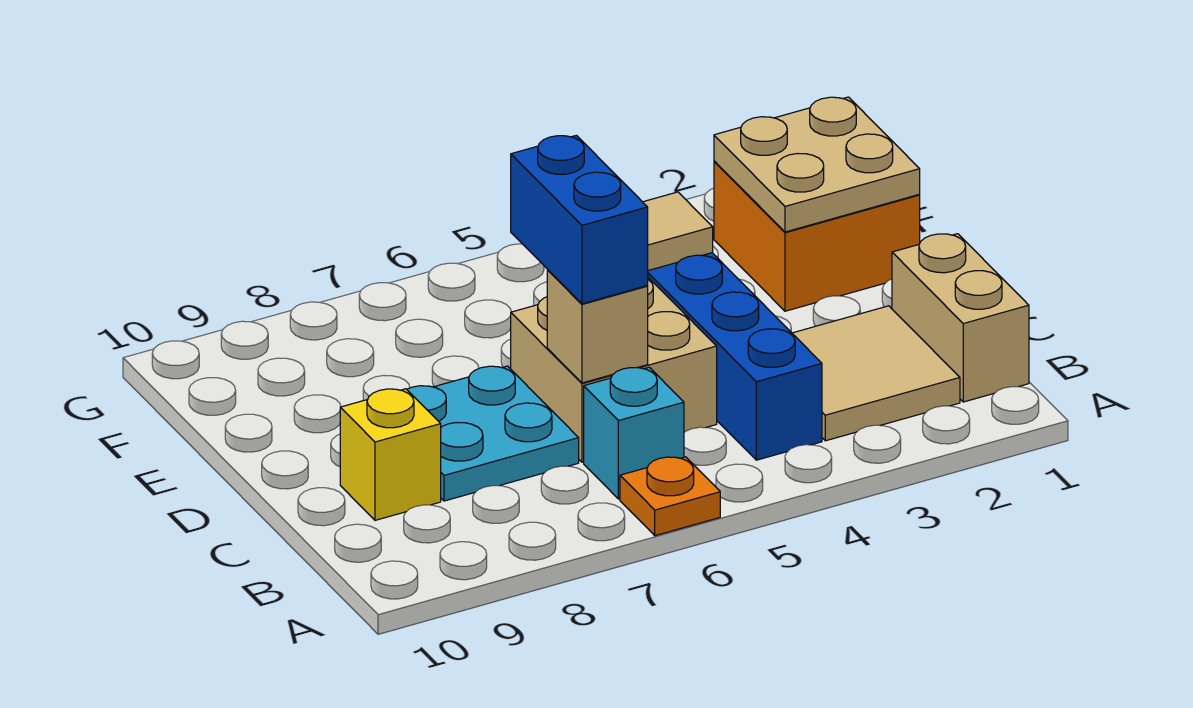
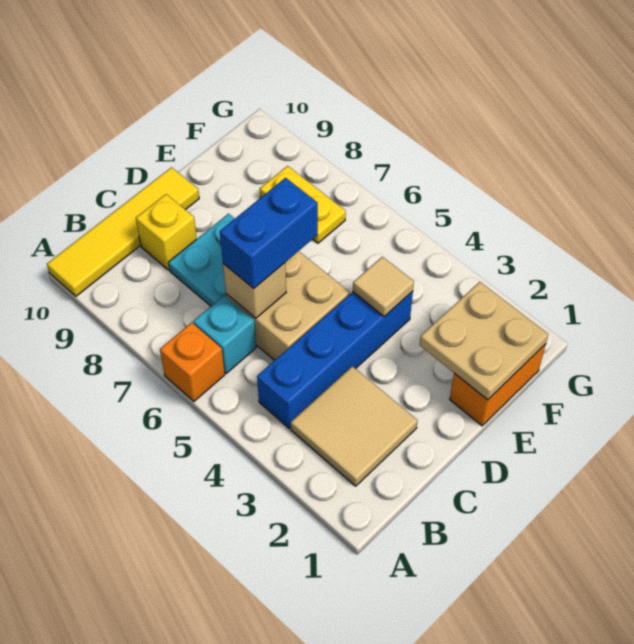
orange 1x1 plate [620,457,720,536] -> orange 1x1 brick [160,322,225,402]
none -> yellow 1x4 tile [47,167,199,296]
tan 1x2 brick [892,234,1029,402] -> none
orange 2x2 brick [714,161,920,311] -> orange 1x2 brick [450,344,546,426]
none -> yellow 1x2 plate [260,166,346,243]

